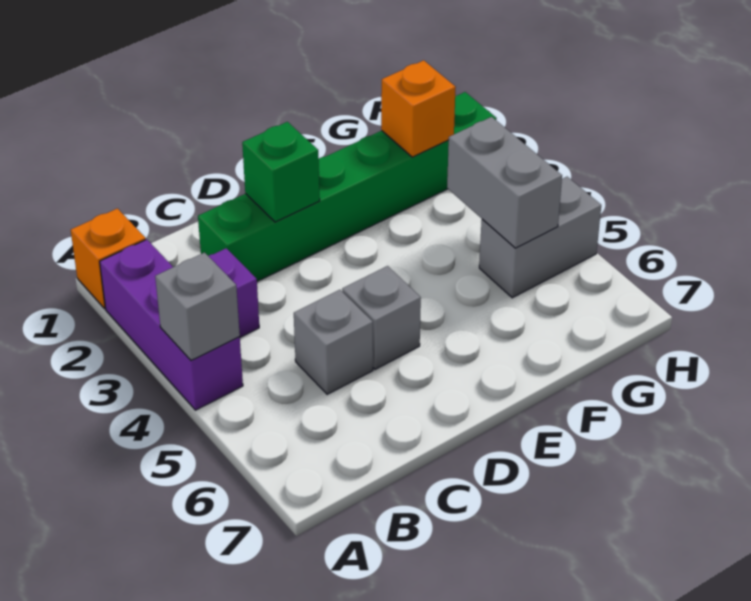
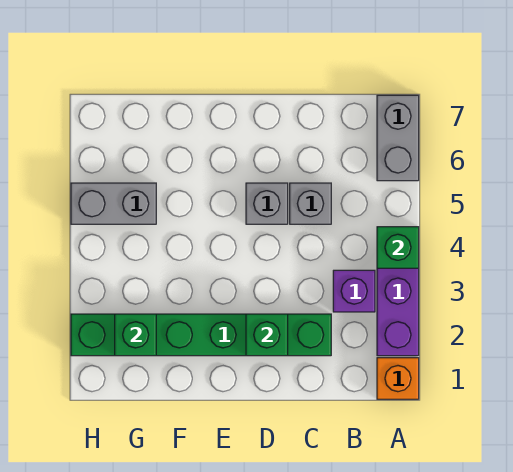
grey 1x1 brick [155,253,240,360] -> green 1x1 brick [377,227,419,268]
orange 1x1 brick [381,60,456,157] -> green 1x1 brick [115,314,156,356]
grey 1x2 brick [447,117,562,248] -> grey 1x2 brick moved to [377,95,419,181]

